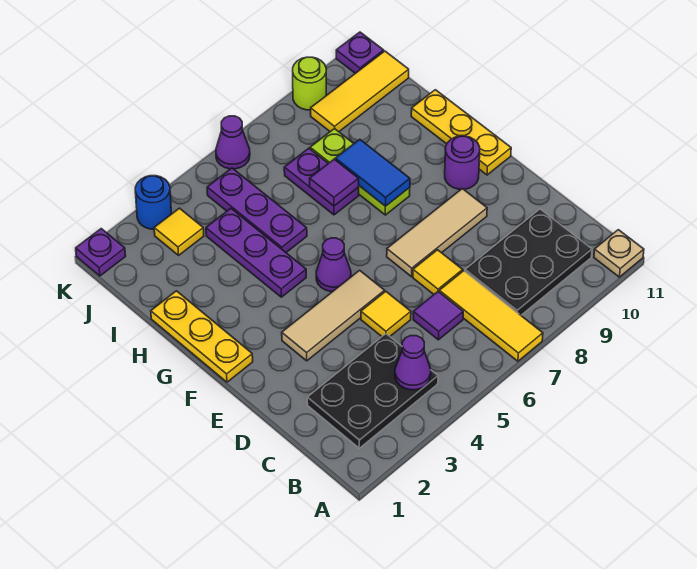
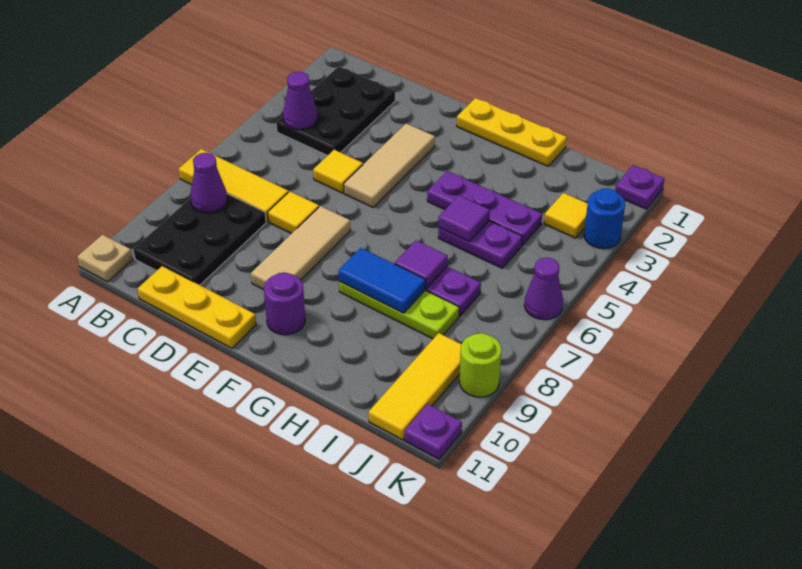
purple 1x1 tile [413,292,463,340] -> purple 1x1 tile moved to [438,196,490,242]
purple 1x1 cone [316,238,351,292] -> purple 1x1 cone moved to [190,153,227,213]
yellow 1x3 plate [411,90,511,175] -> yellow 1x3 plate moved to [138,266,256,348]
purple 1x3 plate [207,168,307,252] -> purple 1x2 plate [438,221,522,268]

